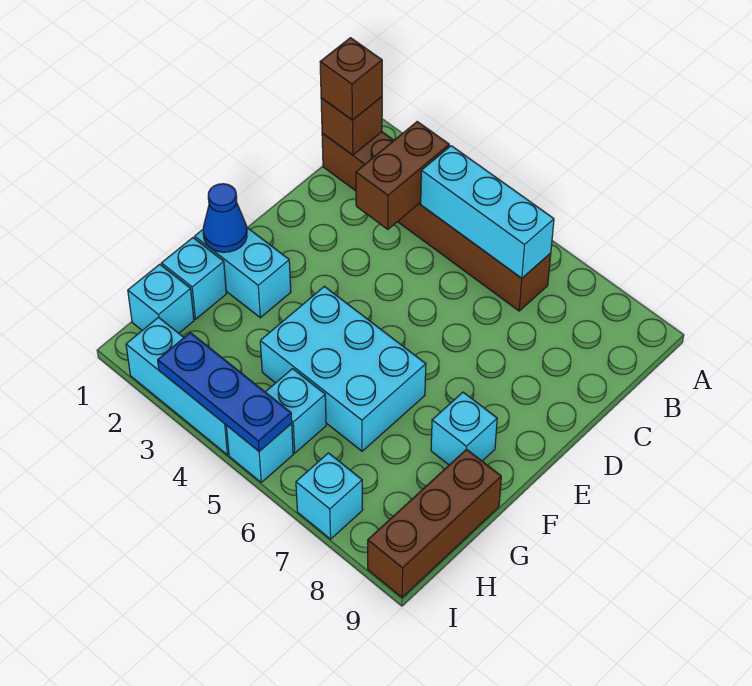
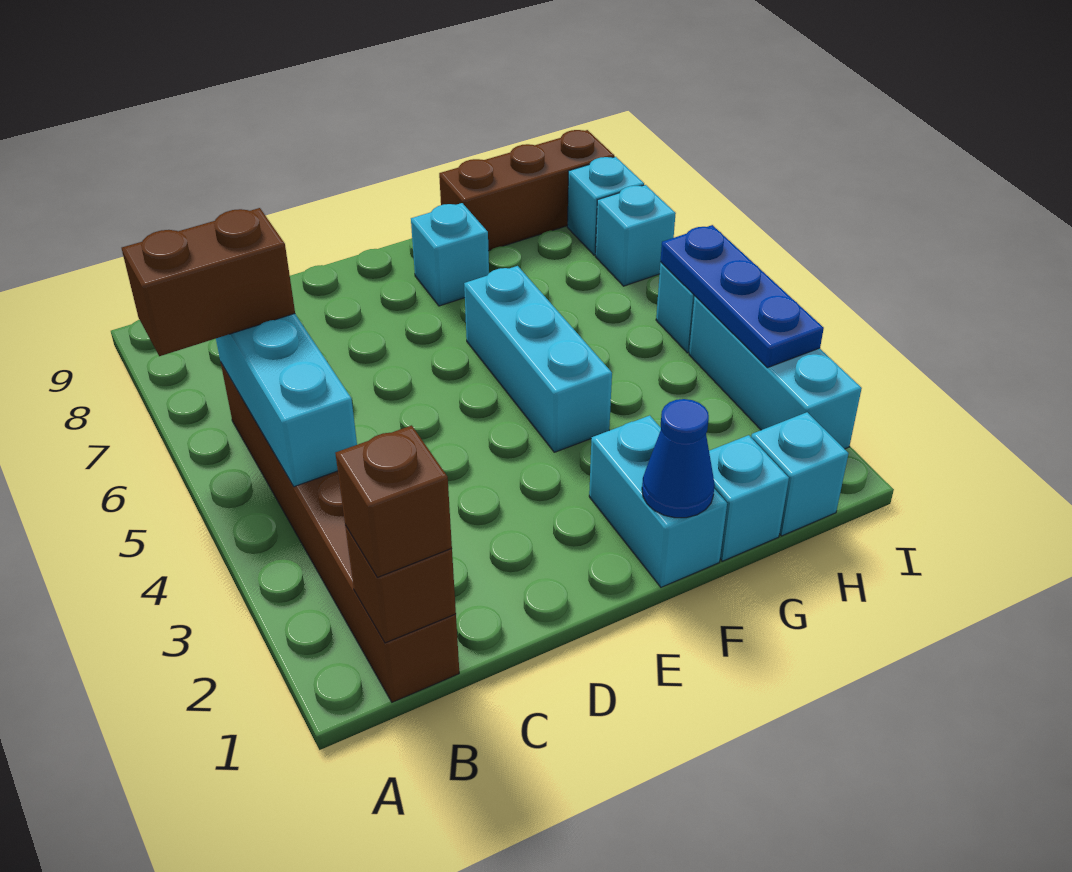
brown 1x2 brick [356,122,449,229] -> brown 1x2 brick moved to [122,208,295,356]
cyan 2x3 brick [260,286,426,451] -> cyan 1x3 brick [464,266,612,452]
cyan 1x1 brick [266,369,326,453] -> cyan 1x1 brick moved to [567,157,644,255]

